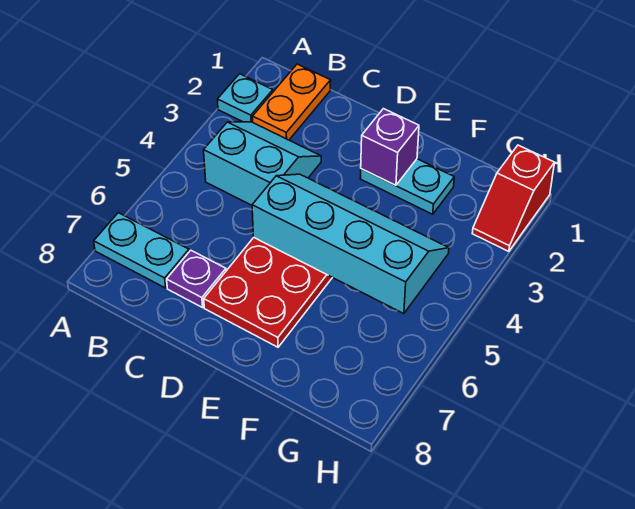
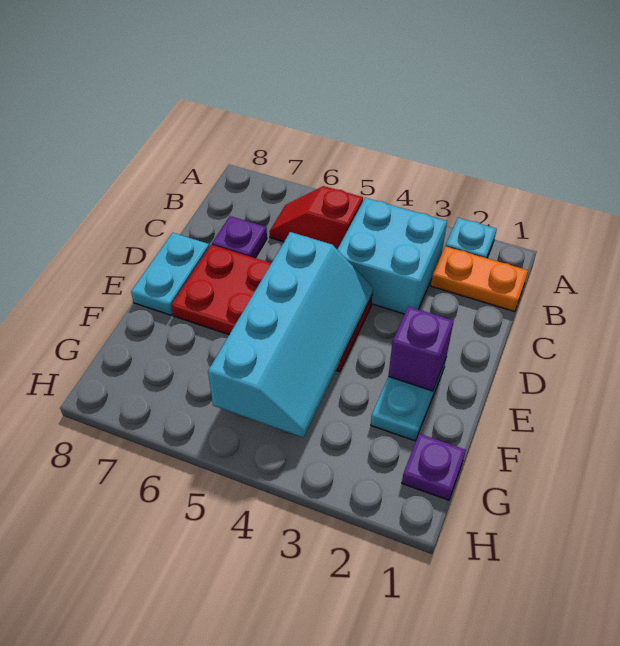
cyan 1x2 plate [94,213,189,288] -> cyan 1x2 plate moved to [131,233,209,315]
cyan 2x2 slope [204,122,321,205] -> cyan 2x2 brick [337,198,447,314]
none -> purple 1x1 plate [402,434,466,500]
red 1x2 slope [472,145,554,251] -> red 1x2 slope moved to [269,186,363,249]

